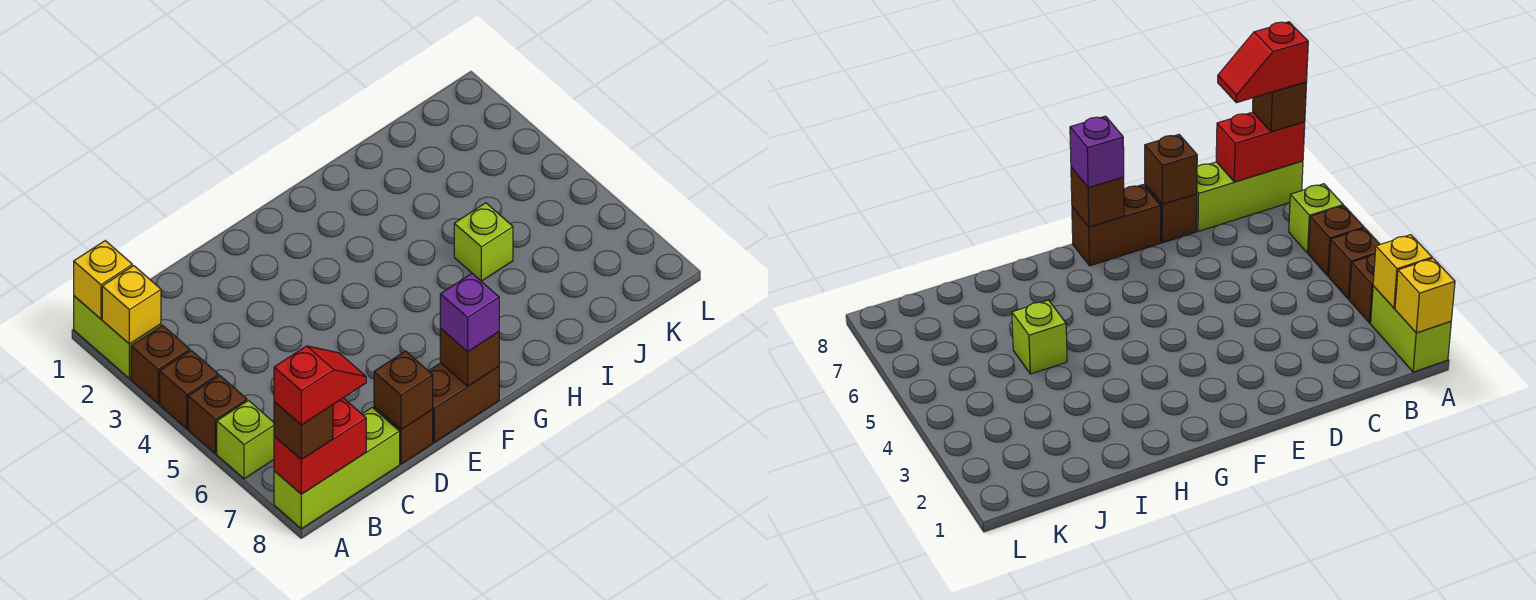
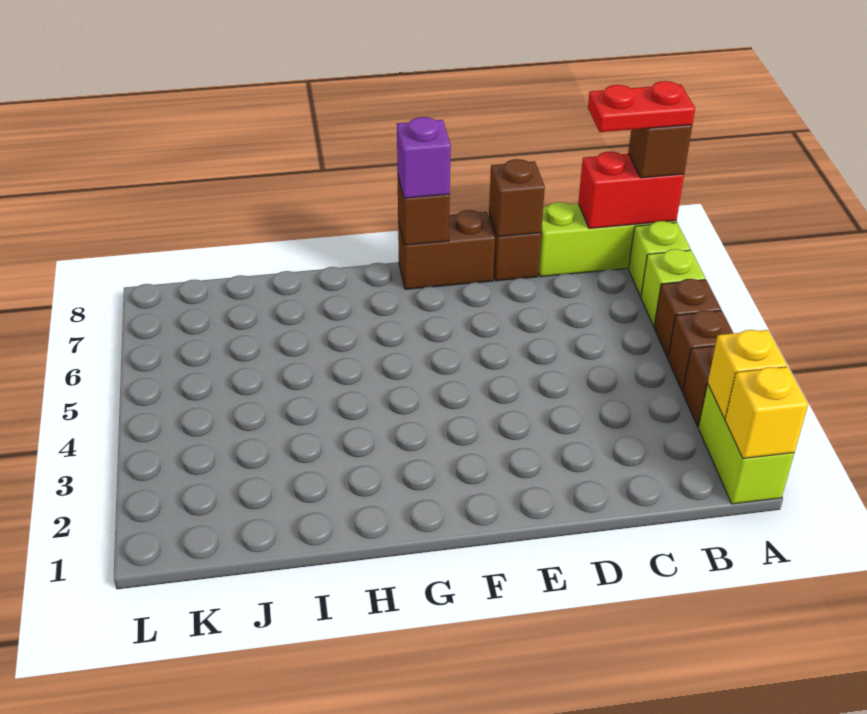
red 1x2 slope [274,346,366,425] -> red 1x2 plate [588,81,695,132]
lime 1x1 brick [454,203,513,281] -> lime 1x1 brick moved to [629,221,690,297]

